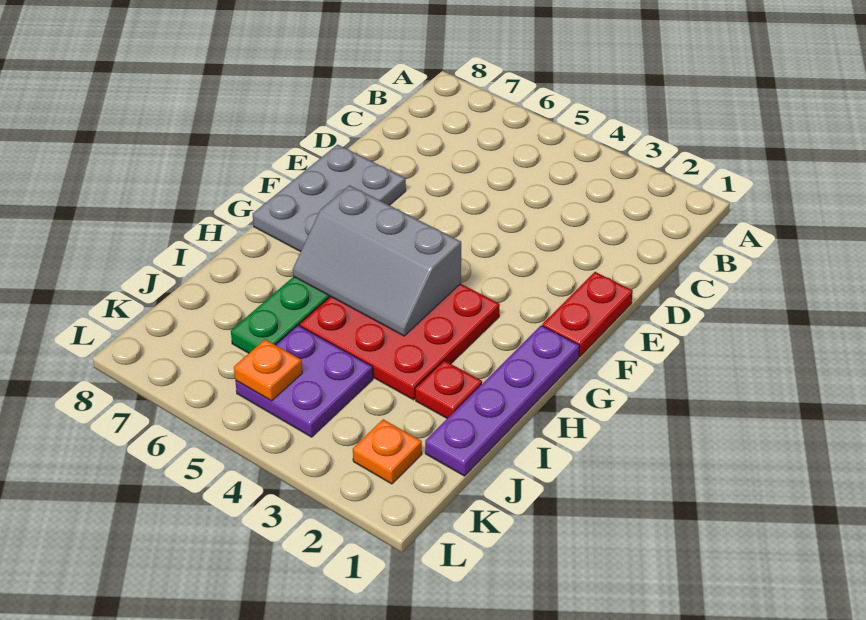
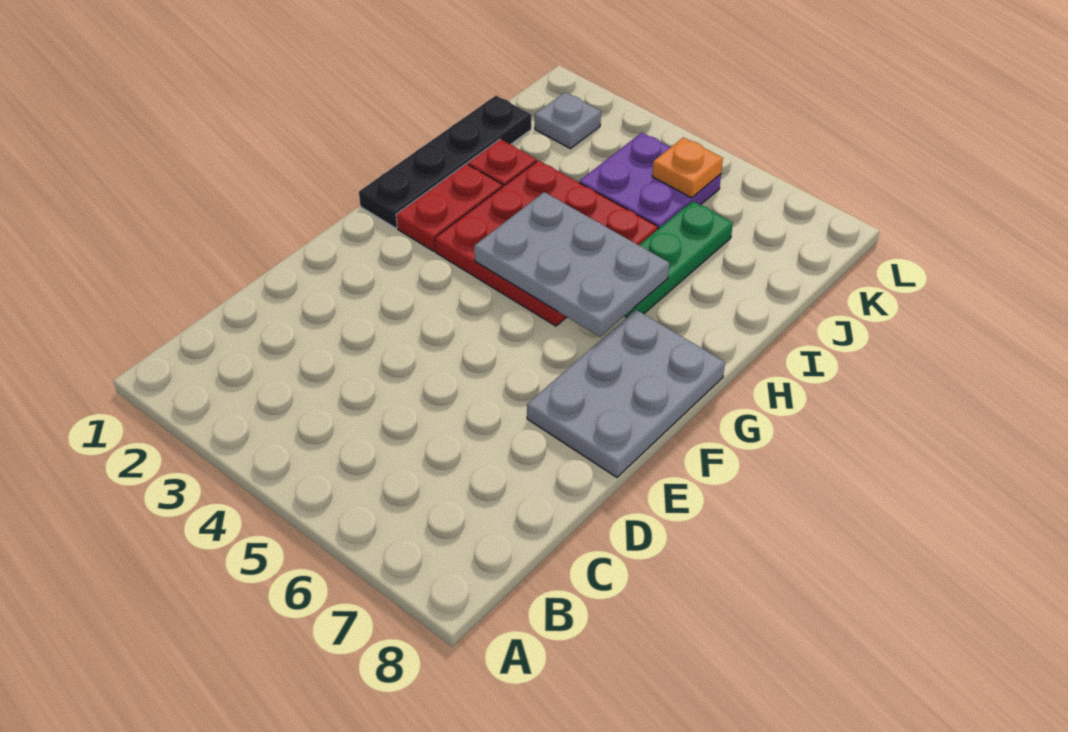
red 1x2 plate [542,272,633,357] -> red 1x2 plate moved to [396,164,503,251]
purple 1x4 plate [425,325,580,476] -> black 1x4 plate [359,96,531,228]
grey 2x3 slope [293,185,461,336] -> grey 2x3 plate [474,192,669,337]
orange 1x1 plate [353,419,422,484] -> grey 1x1 plate [535,93,601,149]

